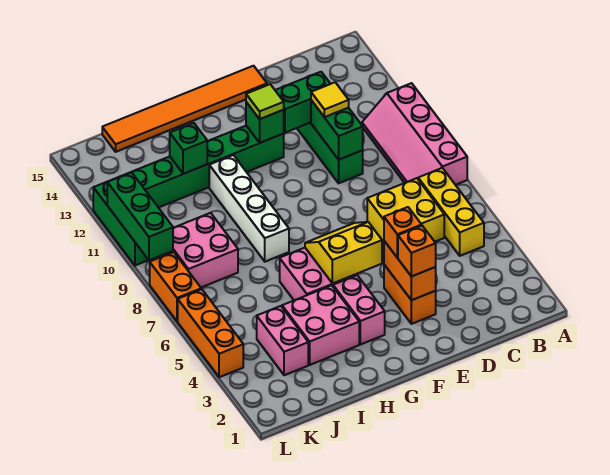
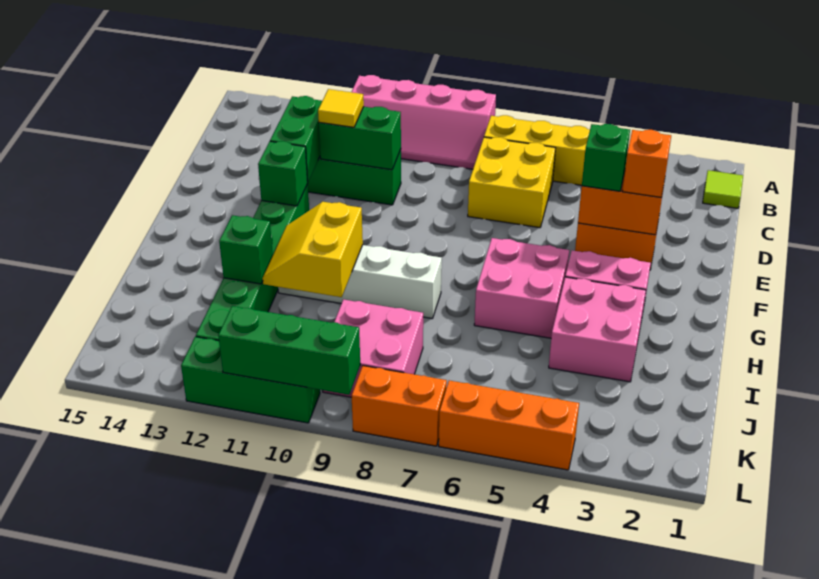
orange 1x1 brick [384,207,422,258] -> green 1x1 brick [582,124,630,191]
orange 1x6 tile [102,66,267,152] -> none
yellow 2x2 slope [305,222,382,284] -> yellow 2x2 slope moved to [263,202,363,297]
lime 1x1 tile [246,84,284,119] -> lime 1x1 tile moved to [703,170,743,208]
pink 1x2 brick [257,306,308,375] -> none

